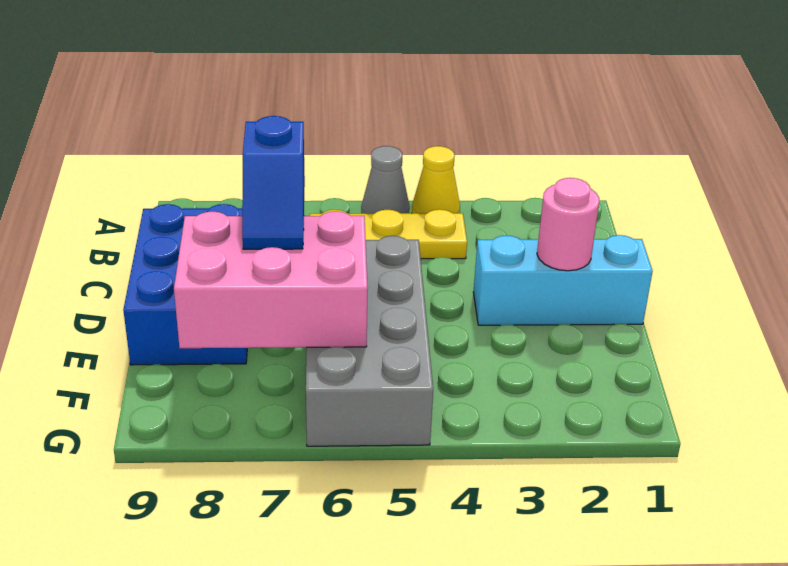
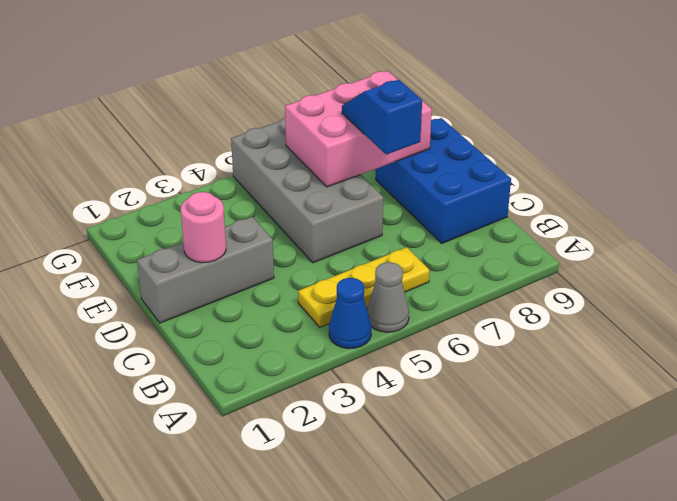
yellow 1x1 cone [412,146,460,213] -> blue 1x1 cone [329,278,371,349]
cyan 1x3 brick [473,235,653,325] -> grey 1x3 brick [137,217,274,323]

